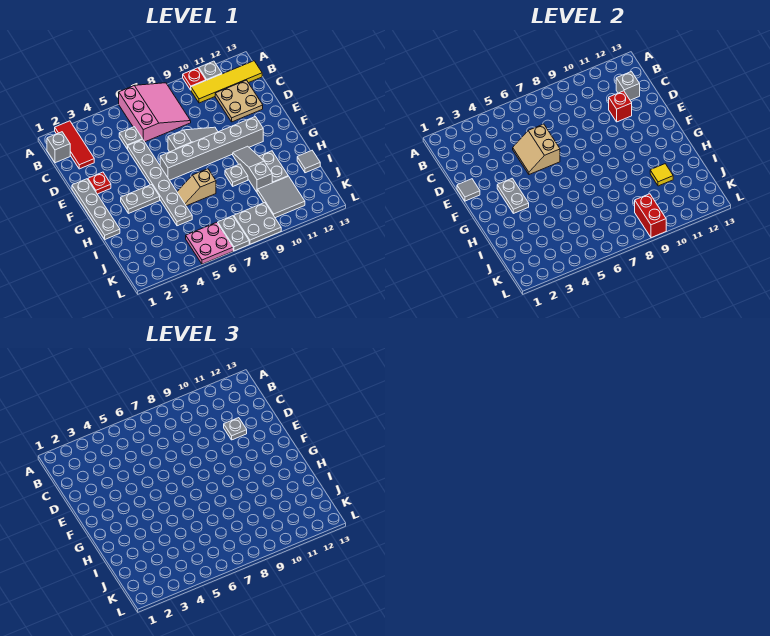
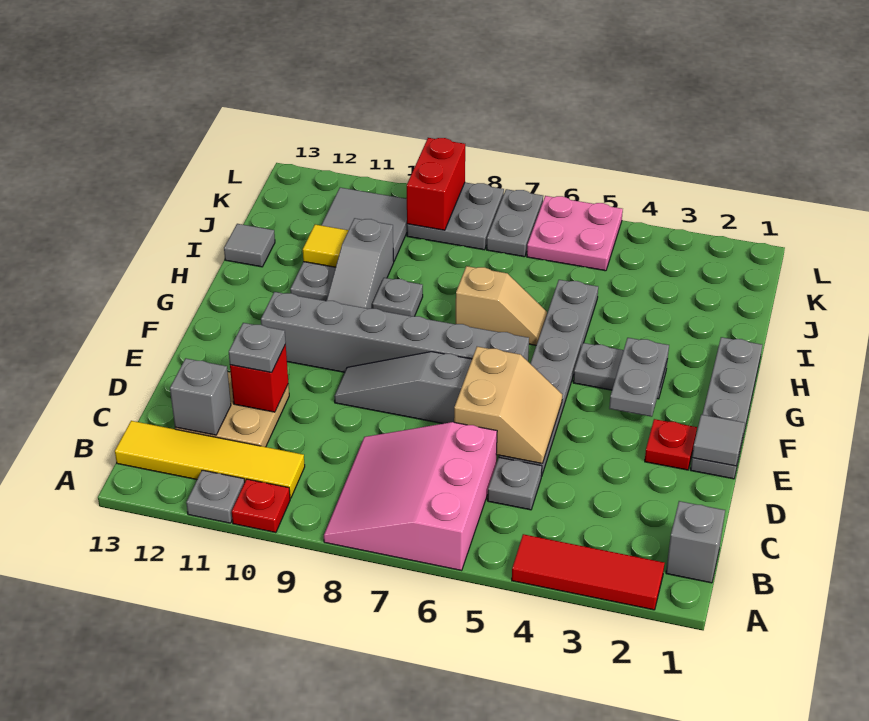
red 1x3 tile [55,121,94,169] -> red 1x3 tile turned to [512,534,665,610]

